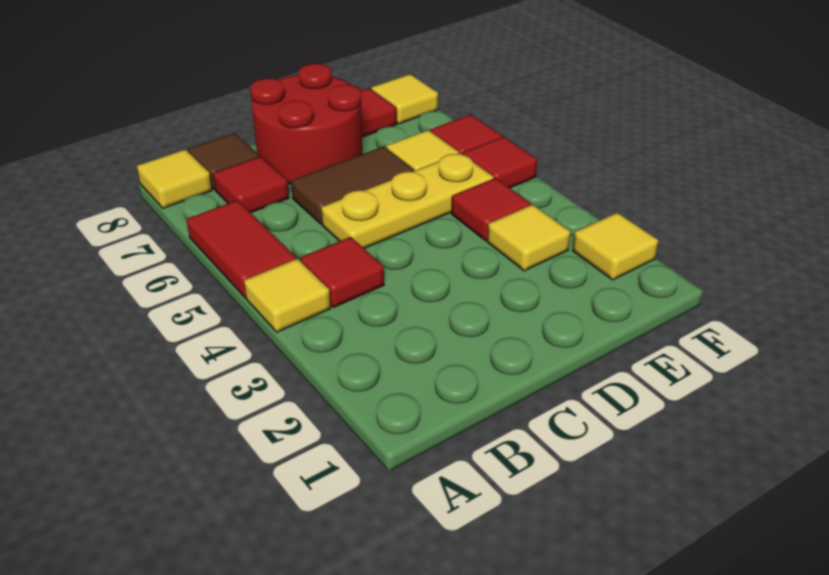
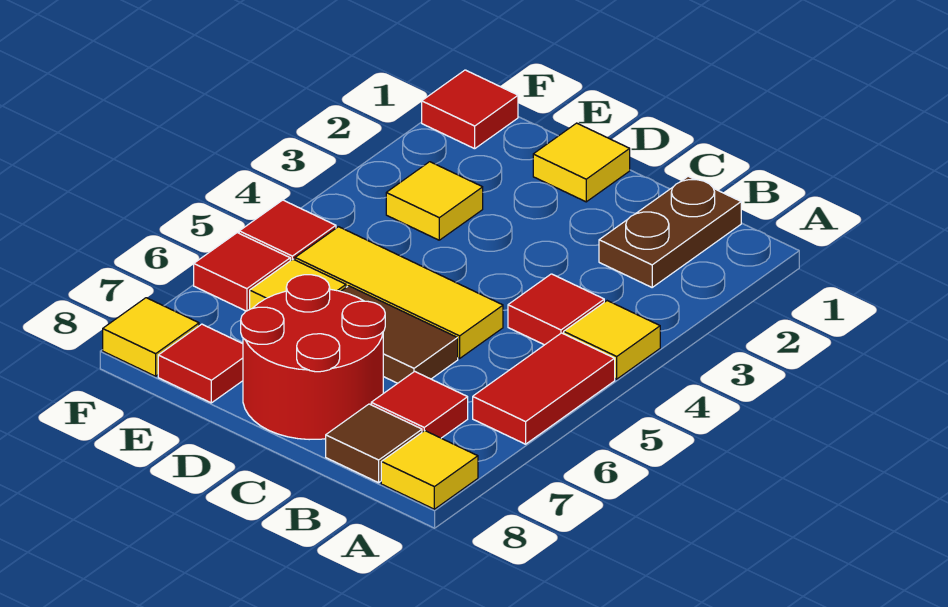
none -> brown 1x2 plate [599,176,741,287]
yellow 1x3 plate [321,153,494,248] -> yellow 1x3 tile [295,227,503,358]
red 1x1 tile [451,178,531,241] -> red 1x1 tile moved to [422,70,518,149]
yellow 1x1 tile [573,213,659,280] -> yellow 1x1 tile moved to [533,123,630,202]

